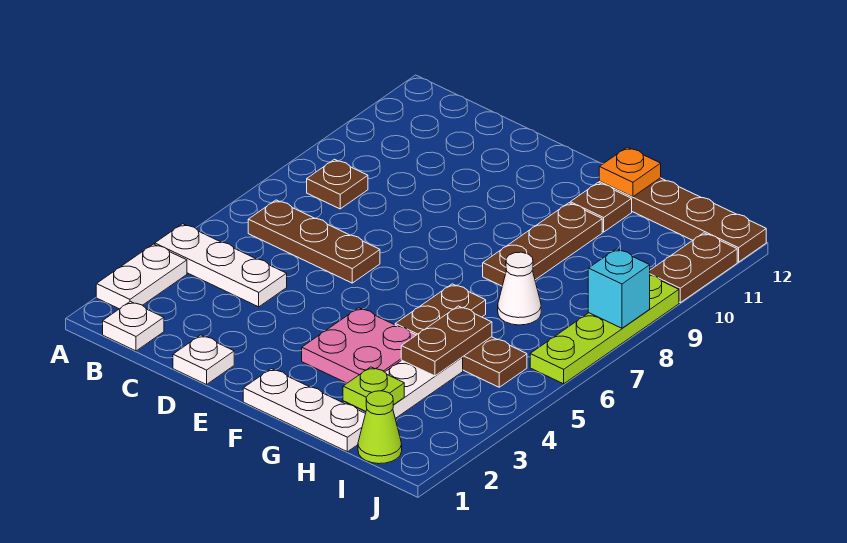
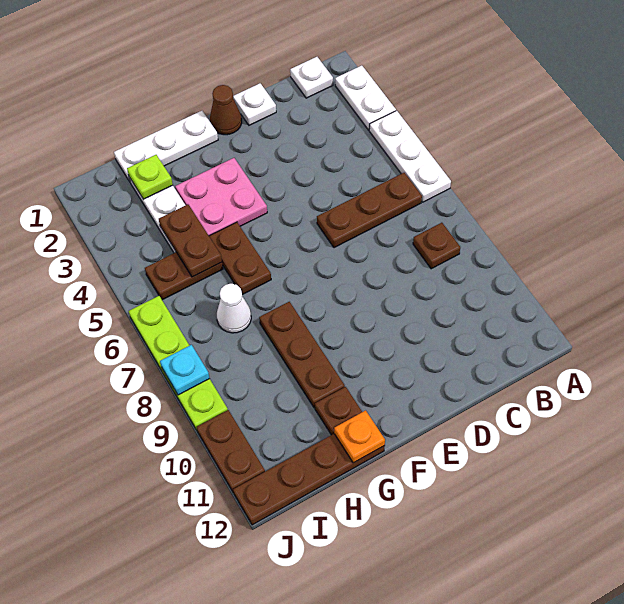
white 1x3 plate [155,224,287,307] -> white 1x3 plate turned to [369,111,451,202]
none -> brown 1x1 cone [210,85,242,135]
lime 1x1 cone [358,391,402,464] -> none
cyan 1x1 brick [588,249,650,328] -> cyan 1x1 plate [160,345,210,395]

